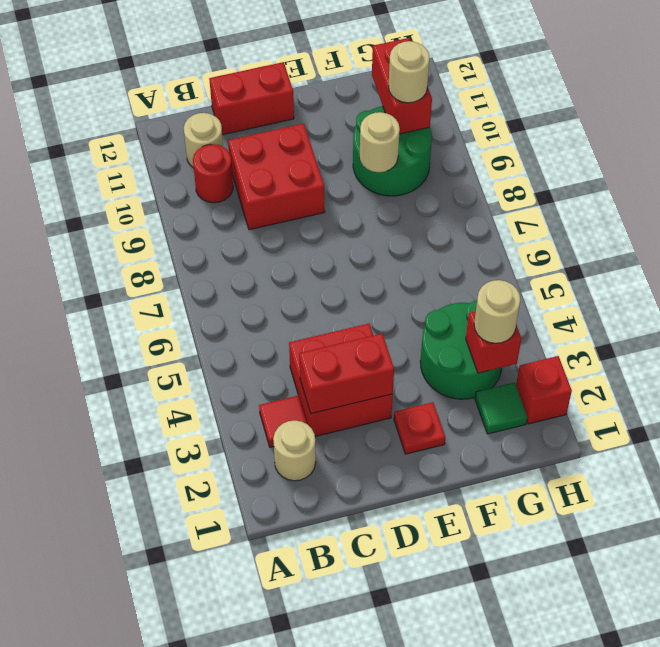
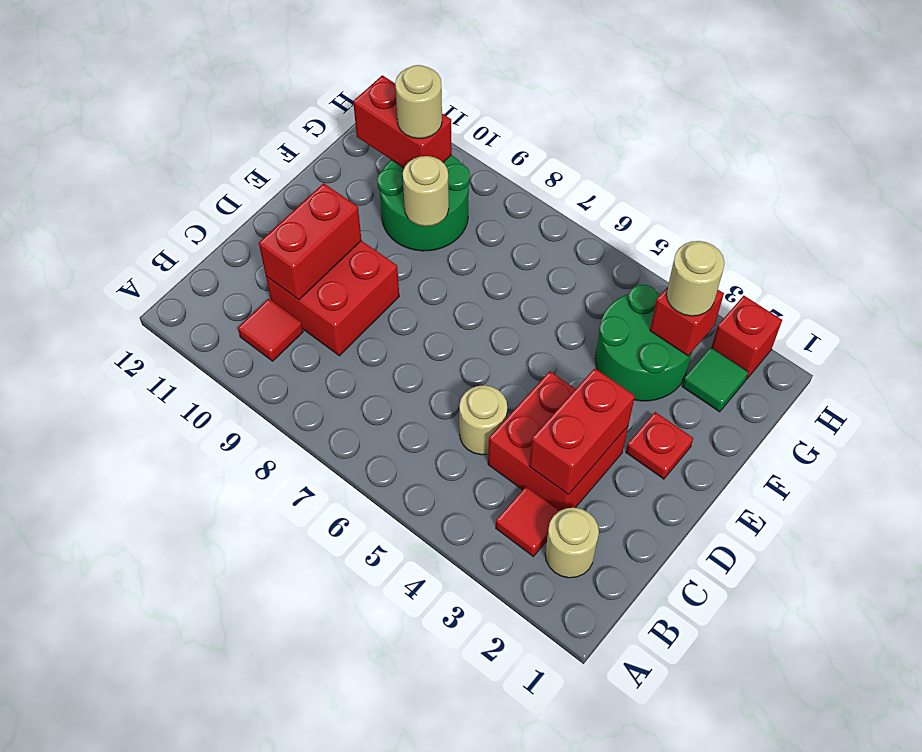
red 1x1 round brick [193,144,233,203] -> red 1x1 tile [238,299,303,361]
tan 1x1 round brick [184,113,223,168] -> tan 1x1 round brick moved to [459,385,507,455]
red 1x2 brick [209,62,294,135] -> red 1x2 brick moved to [259,183,361,300]

